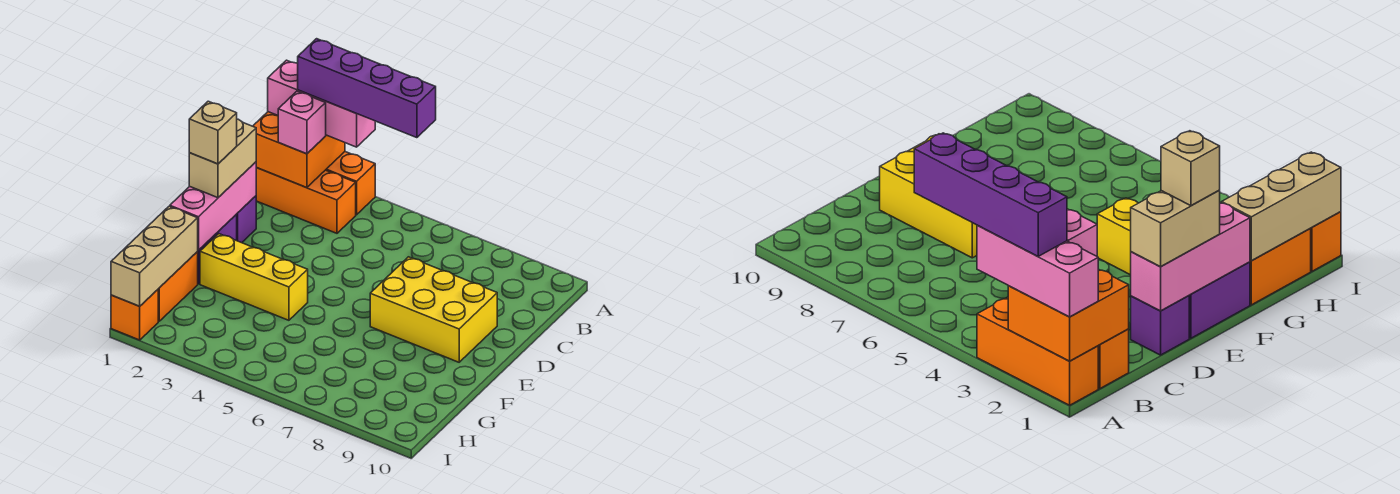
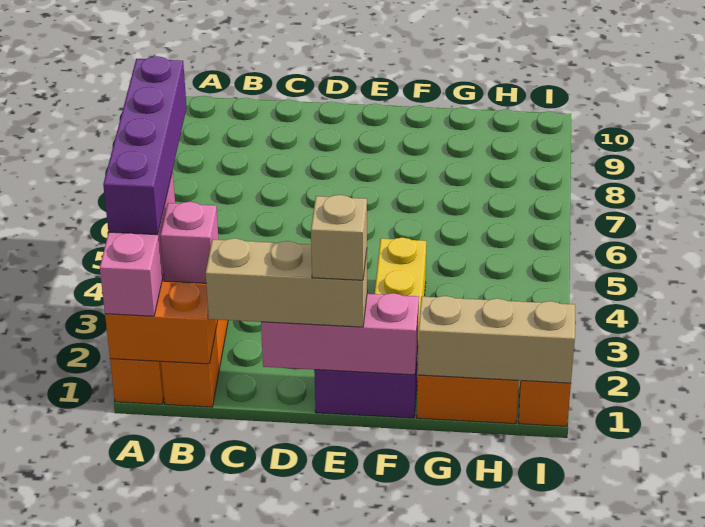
purple 1x1 brick [237,196,256,243] -> none
tan 1x2 brick [189,119,256,198] -> tan 1x3 brick [206,238,367,327]
yellow 2x3 brick [370,257,497,362] -> none

